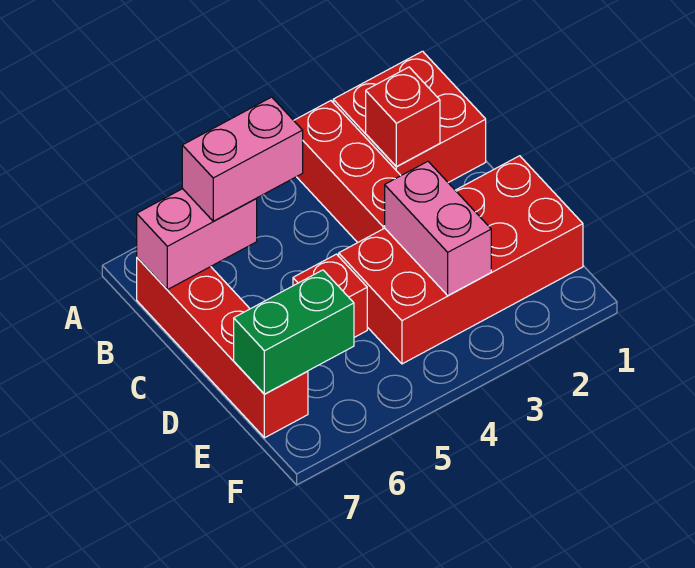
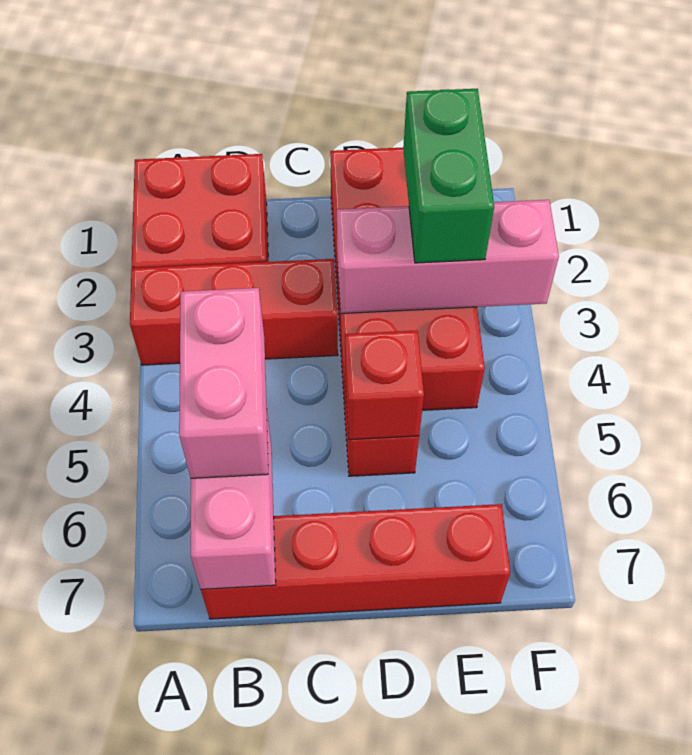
red 1x1 brick [366,67,440,167] -> red 1x1 brick moved to [345,330,424,440]
pink 1x2 brick [385,161,491,296] -> pink 1x3 brick [337,200,559,314]
green 1x2 brick [234,270,354,394] -> green 1x2 brick moved to [403,89,494,263]

